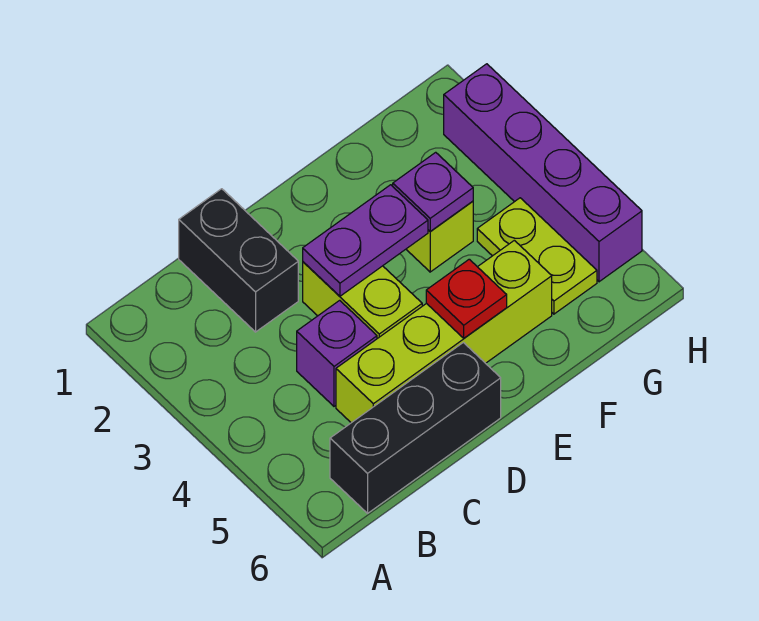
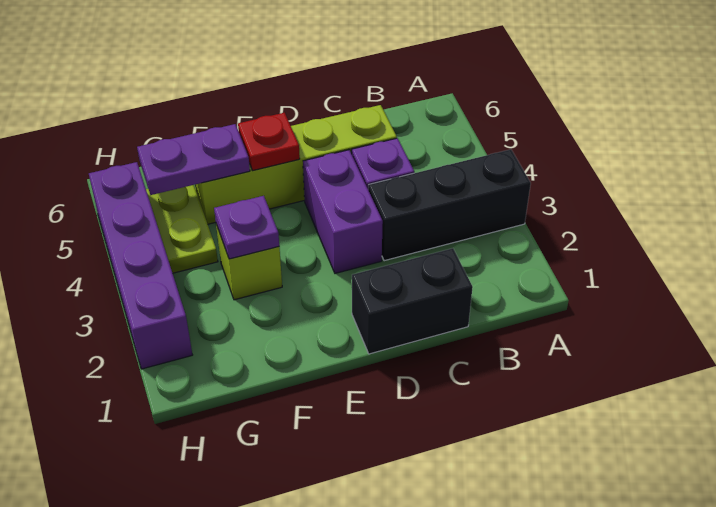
black 1x3 brick [330,343,501,513] -> black 1x3 brick moved to [368,149,531,261]
black 1x2 brick [179,189,298,332] -> black 1x2 brick turned to [352,248,473,354]
lime 1x2 brick [303,262,422,339] -> purple 1x2 brick [303,150,383,273]
purple 1x2 plate [303,185,428,296] -> purple 1x2 plate moved to [137,124,250,195]

